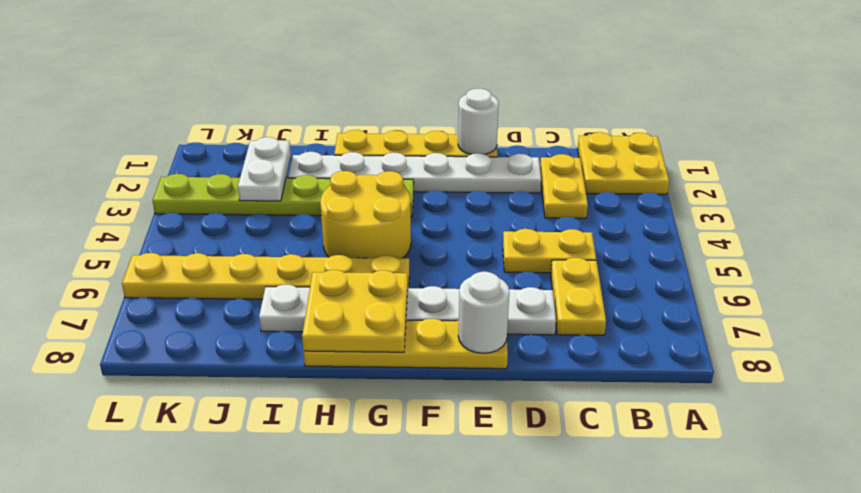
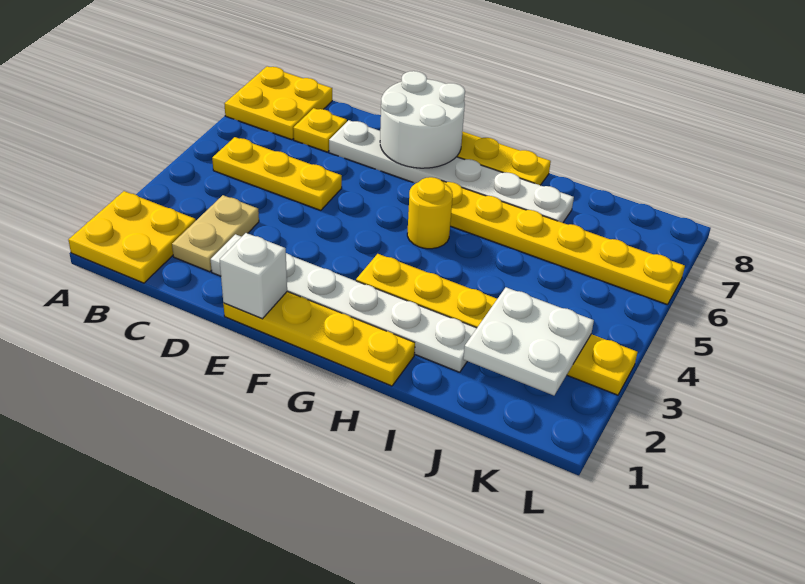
yellow 1x2 plate [540,154,588,218] -> tan 1x2 plate [172,195,259,272]
yellow 1x2 plate [503,229,596,273] -> yellow 1x3 plate [212,137,342,210]
yellow 1x2 plate [551,258,606,335] -> yellow 1x1 plate [293,108,347,152]
white 1x1 round brick [458,89,499,154] -> white 1x1 brick [220,233,287,319]
white 1x1 round brick [458,272,509,353] -> white 2x2 round brick [380,71,465,168]
lime 1x6 plate [153,174,414,217] -> yellow 1x6 plate [356,254,638,395]
yellow 2x2 round brick [320,171,411,258] -> yellow 1x1 round brick [407,177,453,249]
yellow 2x2 plate [302,270,408,352] -> yellow 2x2 plate moved to [224,66,332,140]
white 1x2 plate [238,137,291,201] -> white 2x2 plate [463,287,594,395]

